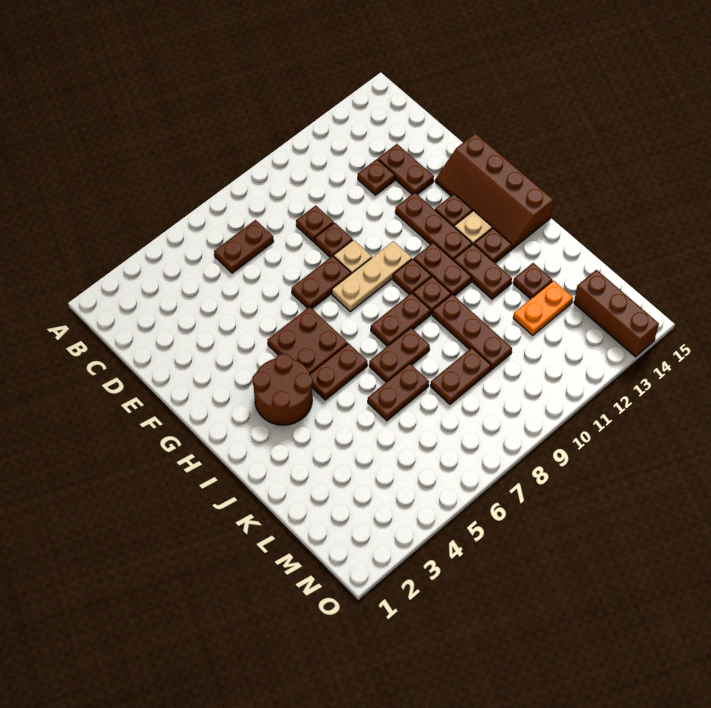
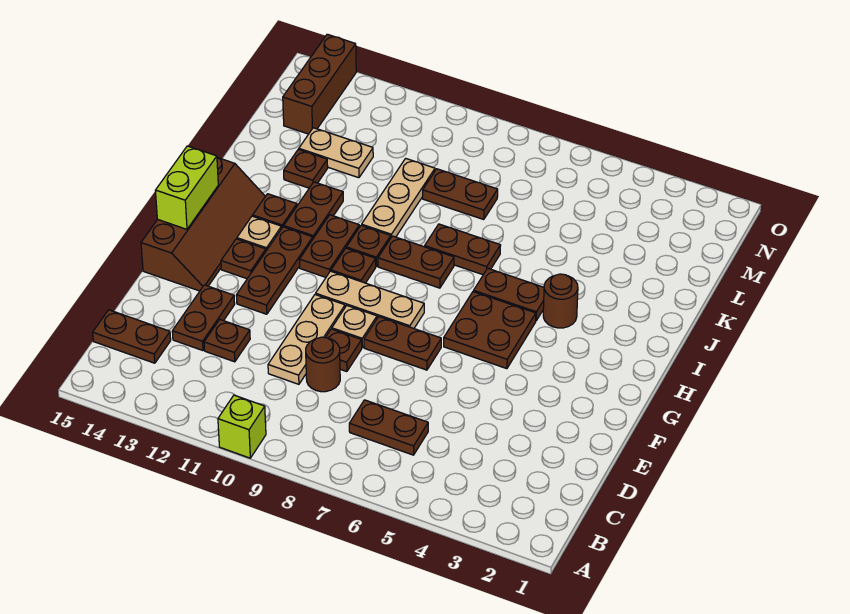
none -> lime 1x1 brick [218,395,266,458]
brown 1x1 plate [296,205,334,242] -> brown 1x1 round brick [306,337,340,392]
none -> tan 1x3 plate [268,294,345,384]
none -> lime 1x2 brick [155,146,218,229]
brown 2x2 round brick [252,354,312,425] -> brown 1x1 round brick [543,274,578,328]
brown 1x3 plate [432,294,512,370] -> tan 1x3 plate [362,158,435,237]
brown 1x2 plate [368,363,429,421] -> brown 1x2 plate moved to [93,310,171,363]
orange 1x2 plate [513,281,573,335] -> tan 1x2 plate [299,128,373,178]

